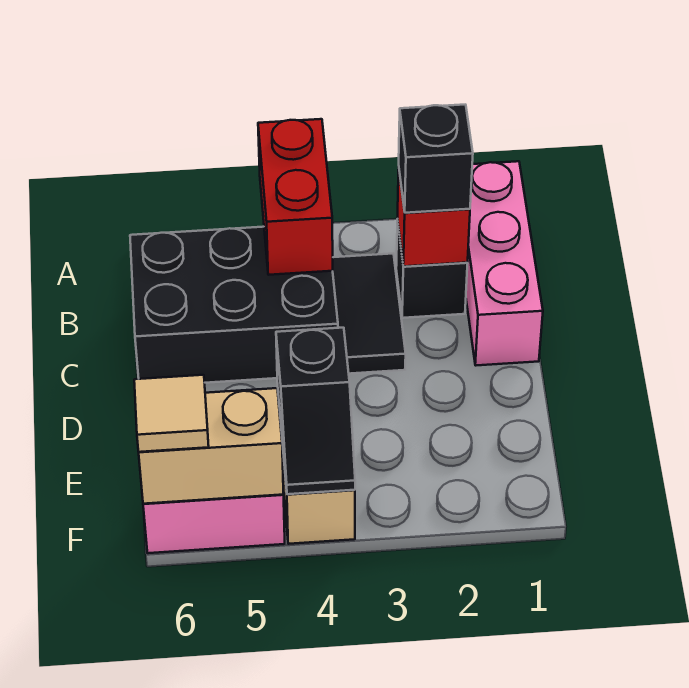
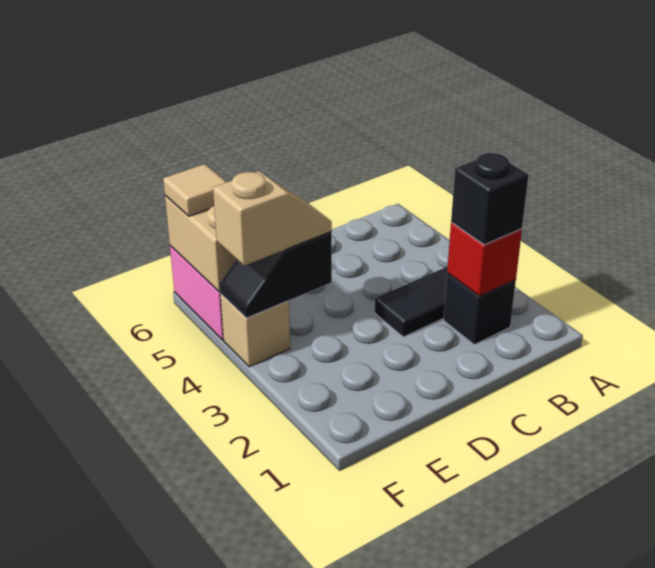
pink 1x3 brick [466,161,543,365] -> none
red 1x2 brick [258,119,333,275] -> none
black 2x3 brick [130,227,338,383] -> none
none -> tan 1x2 slope [213,171,332,266]

